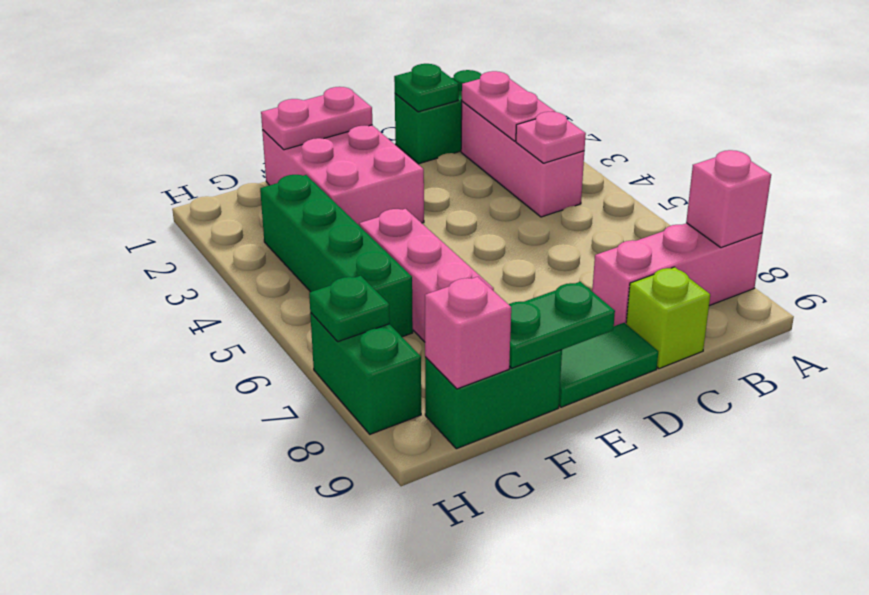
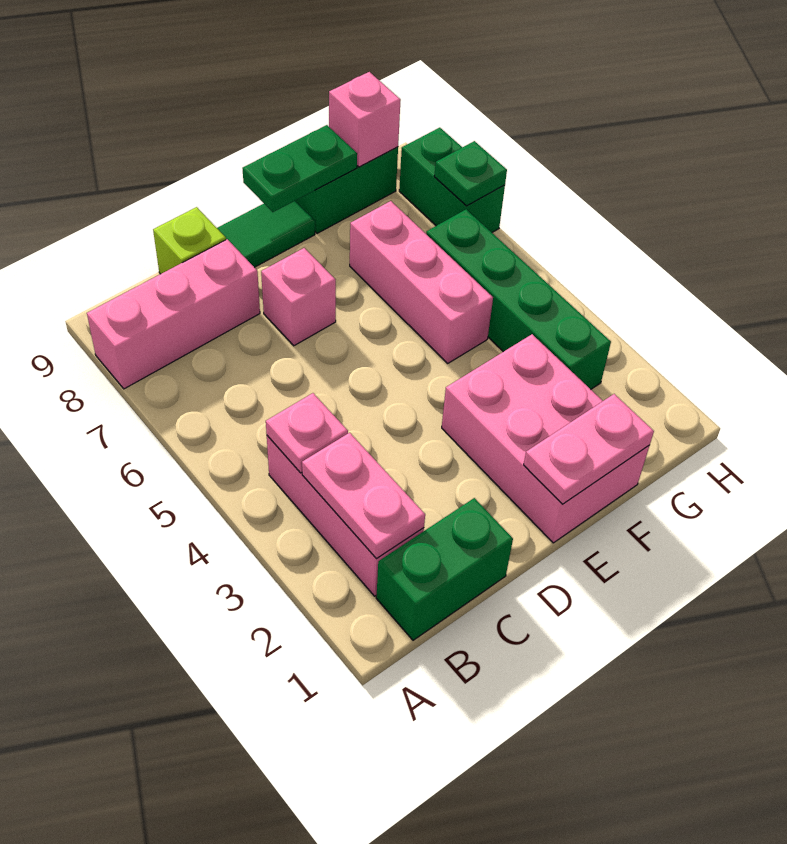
pink 1x1 brick [686,150,771,248] -> pink 1x1 brick moved to [261,248,336,346]
green 1x1 plate [394,64,459,112] -> none

